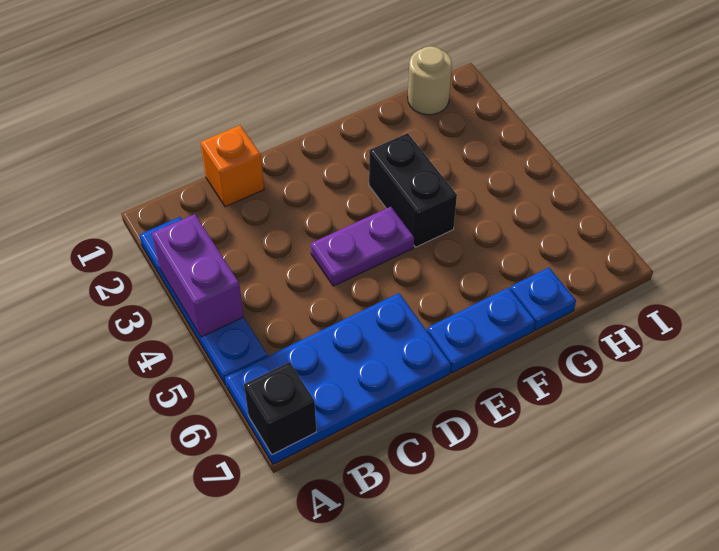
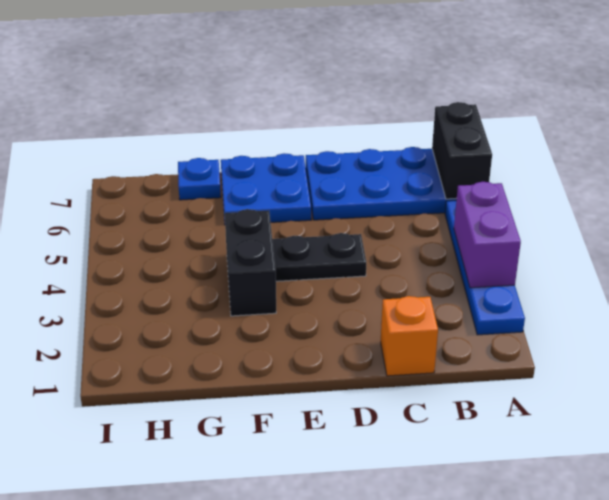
black 1x1 brick [244,362,316,455] -> black 1x2 brick [432,102,492,199]
purple 1x2 plate [311,207,414,286] -> black 1x2 plate [272,233,366,281]
blue 1x2 plate [427,287,535,373] -> blue 2x2 plate [221,153,311,222]
tan 1x1 round brick [408,46,452,115] -> none

